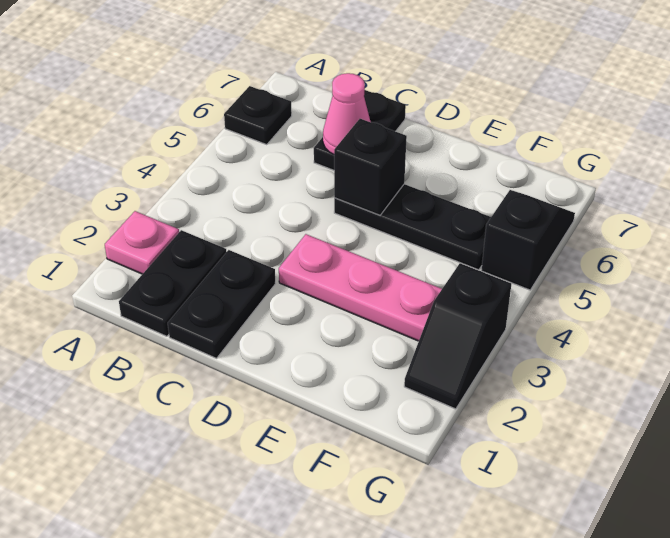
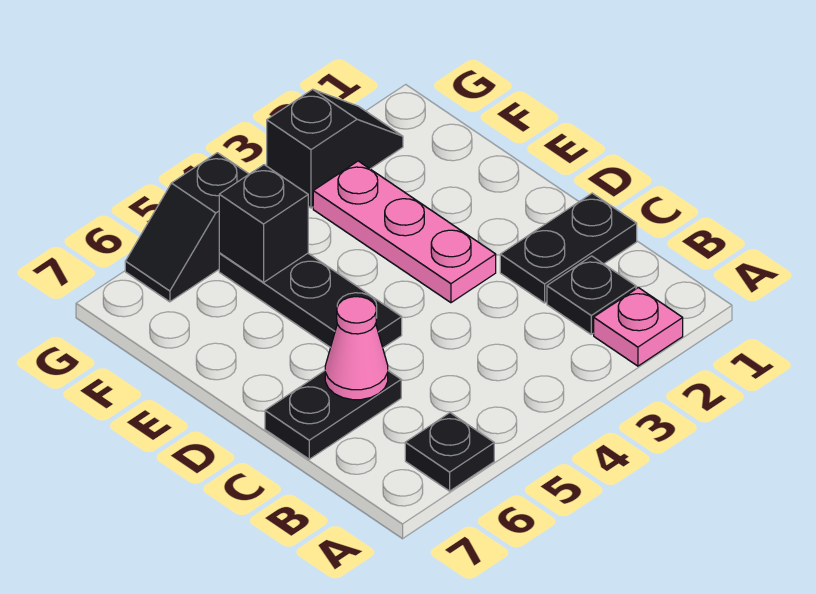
black 1x2 plate [119,230,226,336] -> black 1x1 plate [547,256,636,334]
black 1x1 brick [334,119,407,215] -> black 1x1 brick moved to [219,165,308,282]

